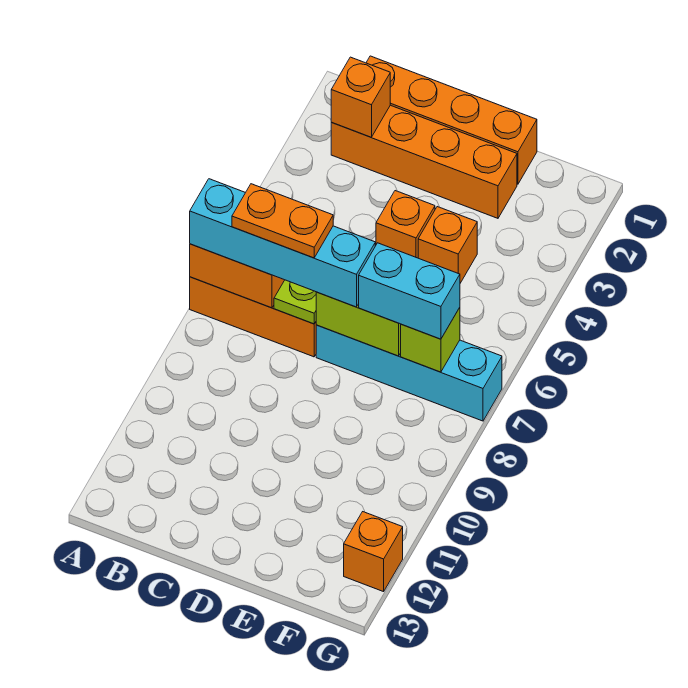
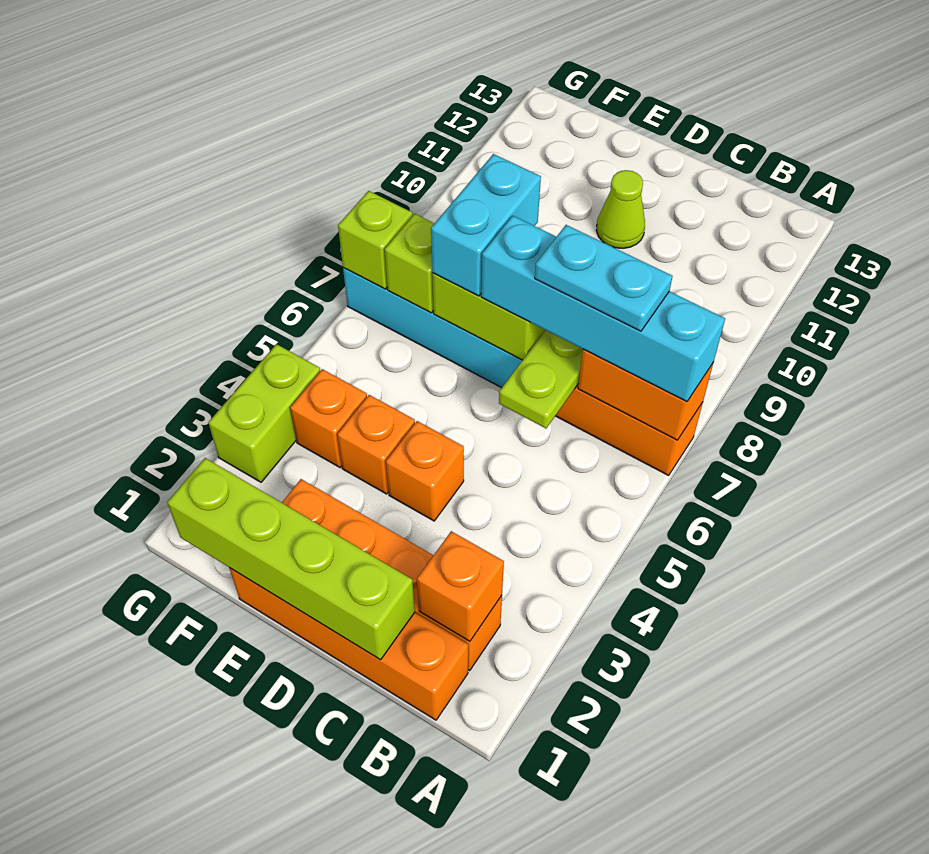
orange 1x2 plate [232,184,333,258] -> cyan 1x2 plate [535,225,672,331]
none -> lime 1x4 brick [167,458,415,660]
none -> lime 1x1 cone [596,170,645,248]
cyan 1x2 brick [359,243,460,339] -> cyan 1x2 brick turned to [431,154,541,296]
none -> lime 1x2 brick [208,344,320,482]
none -> lime 1x1 brick [338,191,413,289]
orange 1x1 brick [344,512,403,592] -> orange 1x1 brick moved to [290,369,367,467]

